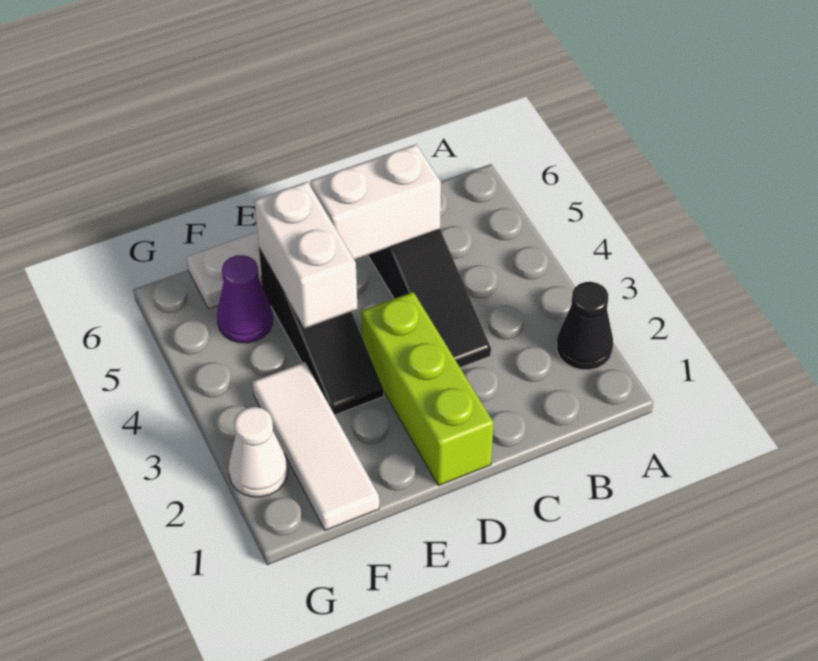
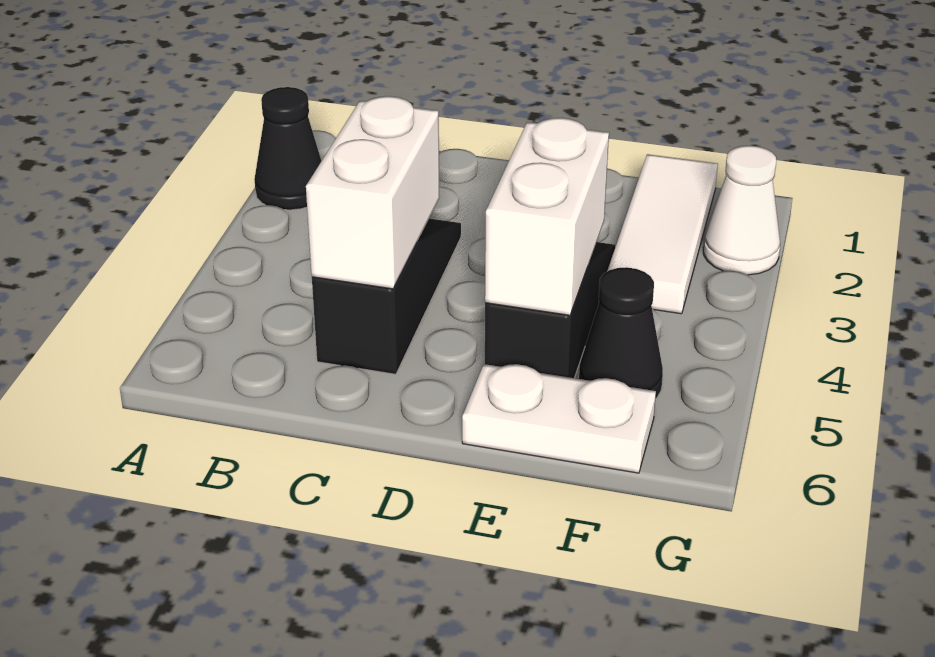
white 1x2 brick [310,144,441,260] -> white 1x2 brick turned to [306,96,440,289]
lime 1x3 brick [361,292,494,486] -> none
purple 1x1 cone [217,255,273,343] -> black 1x1 cone [579,267,663,399]

